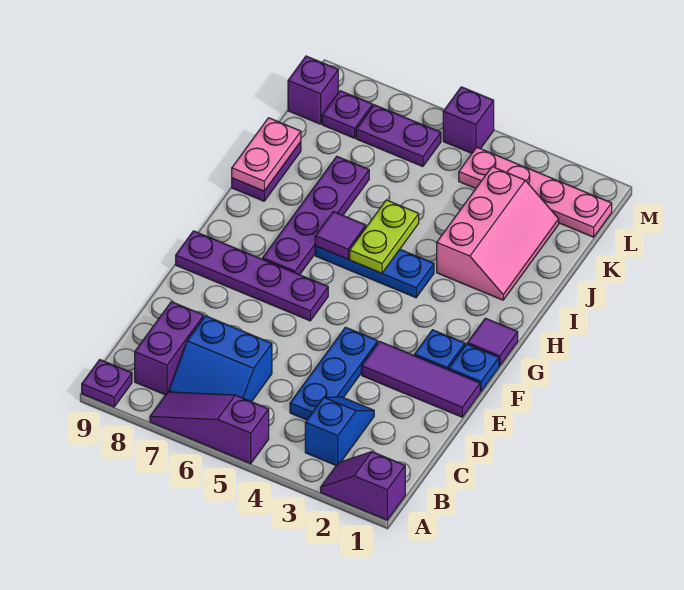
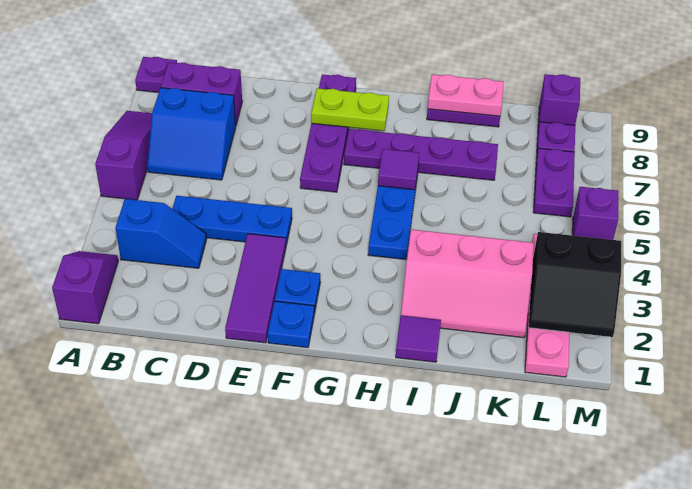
blue 2x2 slope [169,316,272,402] -> blue 2x2 slope turned to [147,88,236,180]
purple 1x1 tile [467,318,518,366] -> purple 1x1 tile moved to [396,315,441,362]
lime 1x2 plate [350,200,419,273] -> lime 1x2 plate moved to [311,88,389,131]
none -> black 2x2 slope [529,232,621,337]

